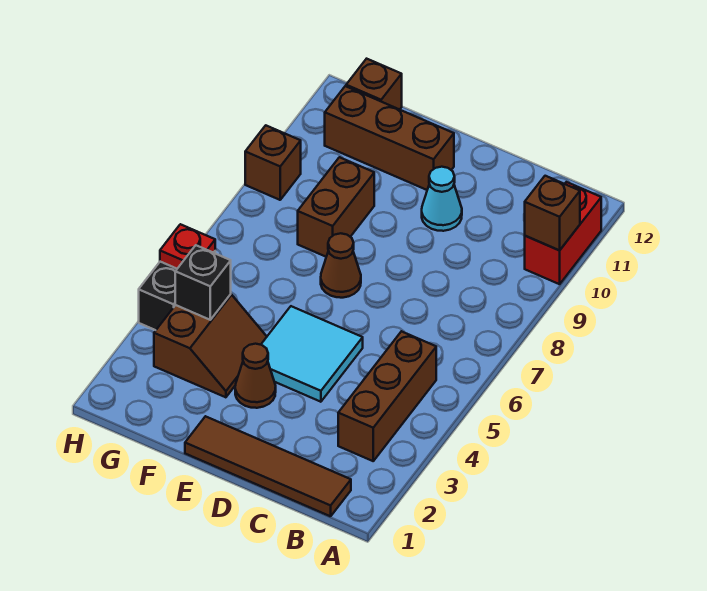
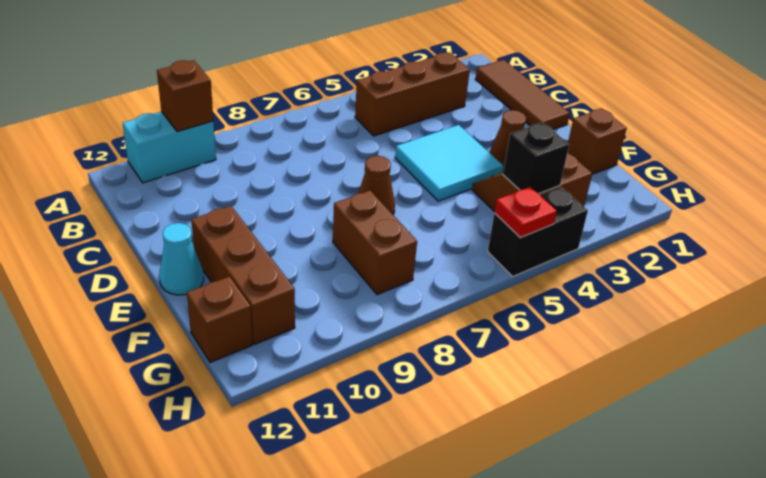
red 1x2 brick [525,182,601,284] -> cyan 1x2 brick [122,112,216,183]
brown 1x4 tile [185,416,351,516] -> brown 1x3 tile [476,60,570,129]
cyan 1x1 cone [422,167,462,231] -> cyan 1x1 cone moved to [159,223,204,295]
brown 1x2 brick [298,157,374,257] -> brown 1x2 brick turned to [333,190,417,295]
brown 1x1 brick [245,125,301,200] -> brown 1x1 brick moved to [568,108,627,174]

